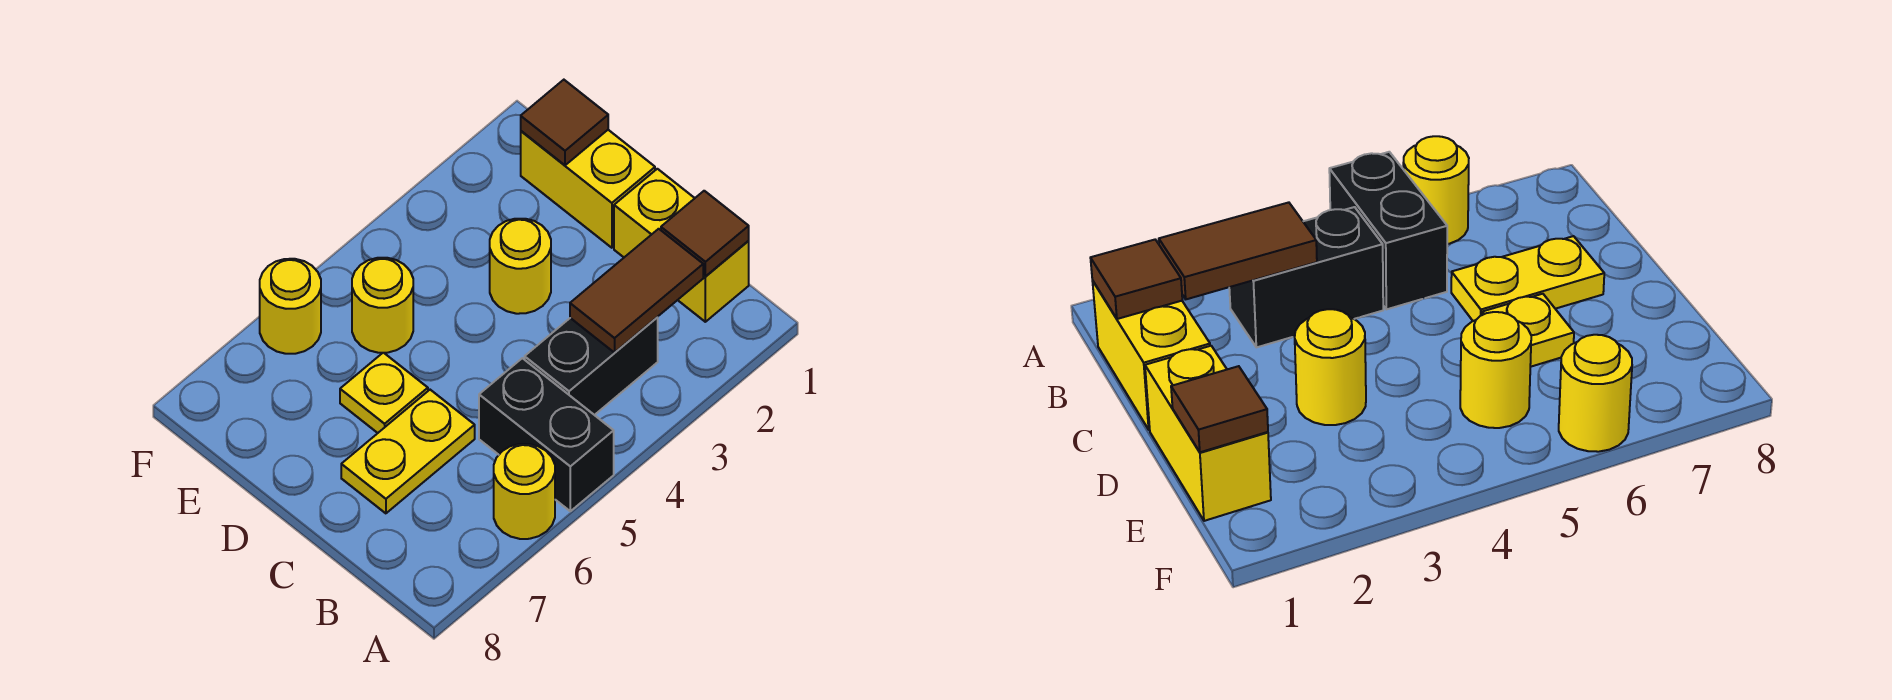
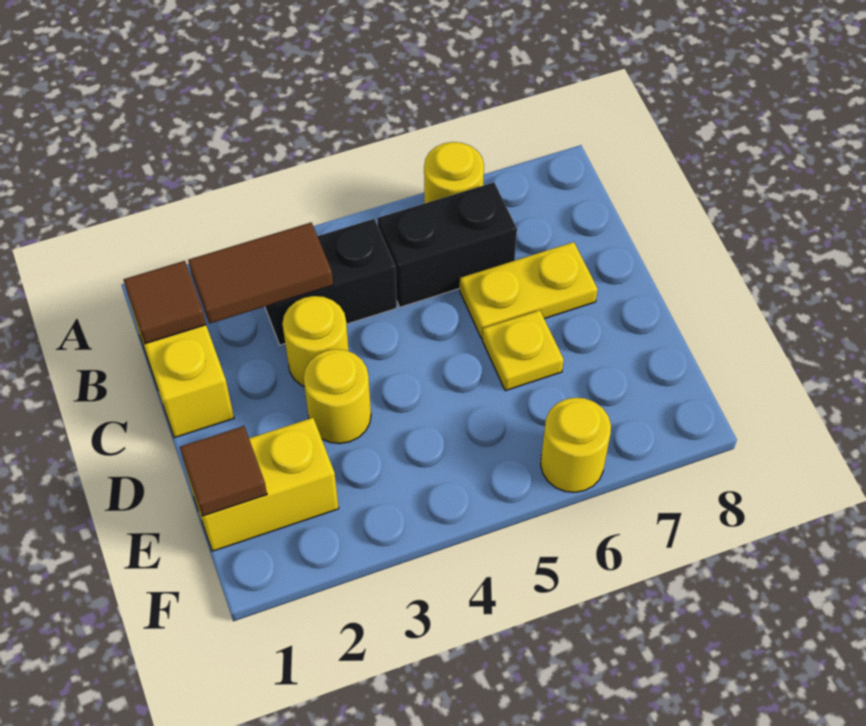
black 1x2 brick [479,358,614,511] -> black 1x2 brick turned to [377,182,517,307]
yellow 1x2 brick [521,130,655,248] -> yellow 1x2 brick turned to [185,418,339,551]
yellow 1x1 round brick [352,258,413,353] -> yellow 1x1 round brick moved to [283,296,349,387]

